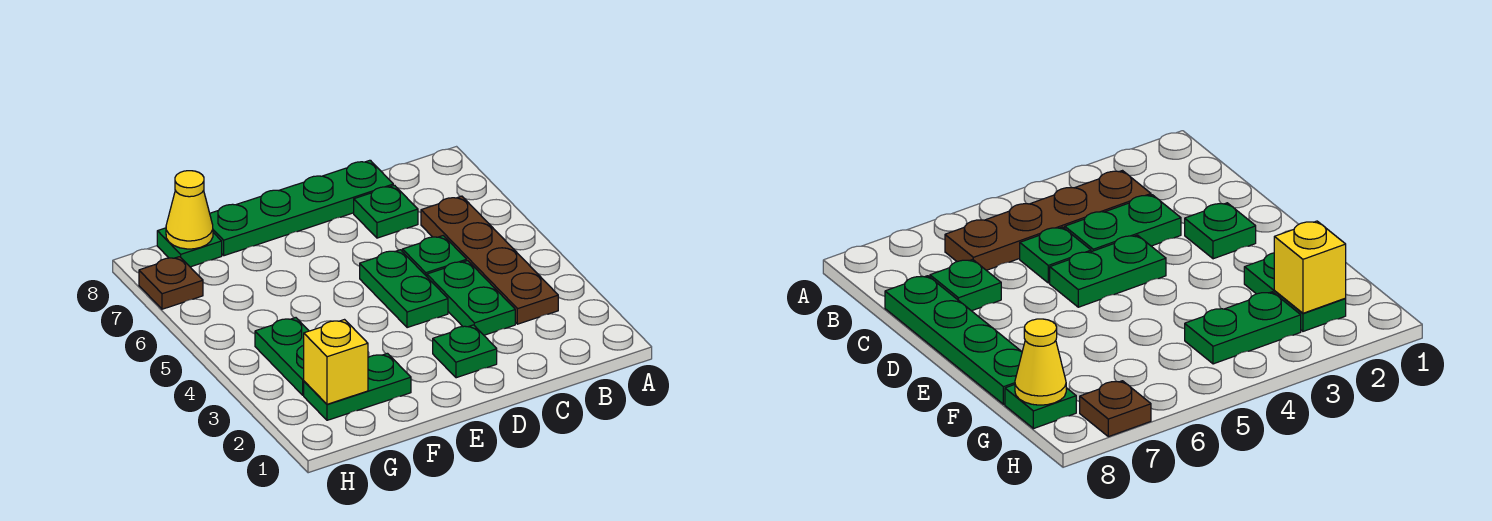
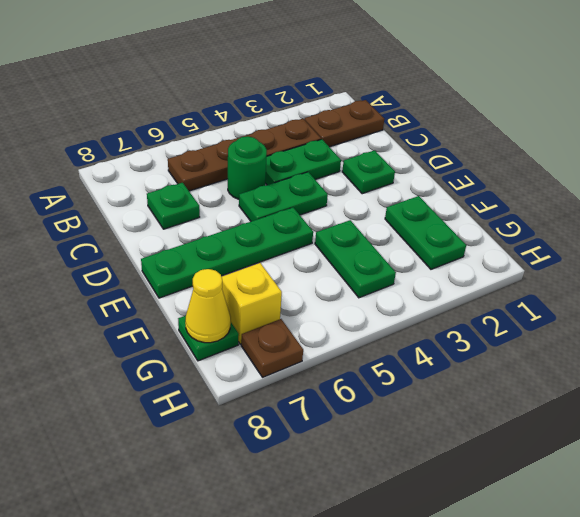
none -> brown 1x2 plate [304,100,384,147]
green 1x1 plate [402,236,467,276] -> green 1x1 round brick [228,136,267,199]
green 1x4 plate [210,160,393,256] -> green 1x4 plate turned to [141,208,313,298]
yellow 1x1 brick [304,320,368,404] -> yellow 1x1 brick moved to [222,263,282,344]
green 1x2 plate [255,318,309,395] -> green 1x2 plate turned to [315,220,396,298]

